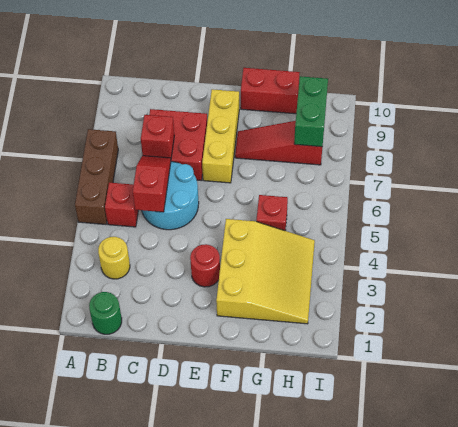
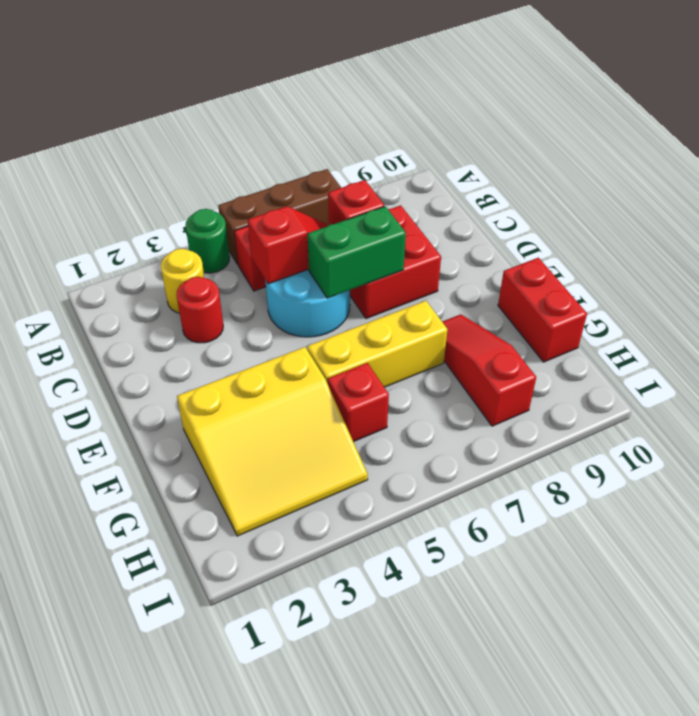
green 1x1 round brick [89,292,122,334] -> green 1x1 round brick moved to [186,209,230,273]
red 1x1 round brick [190,244,220,287] -> red 1x1 round brick moved to [177,277,223,343]
yellow 1x3 brick [202,89,239,183] -> yellow 1x3 brick moved to [307,301,448,387]
green 1x2 brick [294,76,328,147] -> green 1x2 brick moved to [308,206,406,298]

